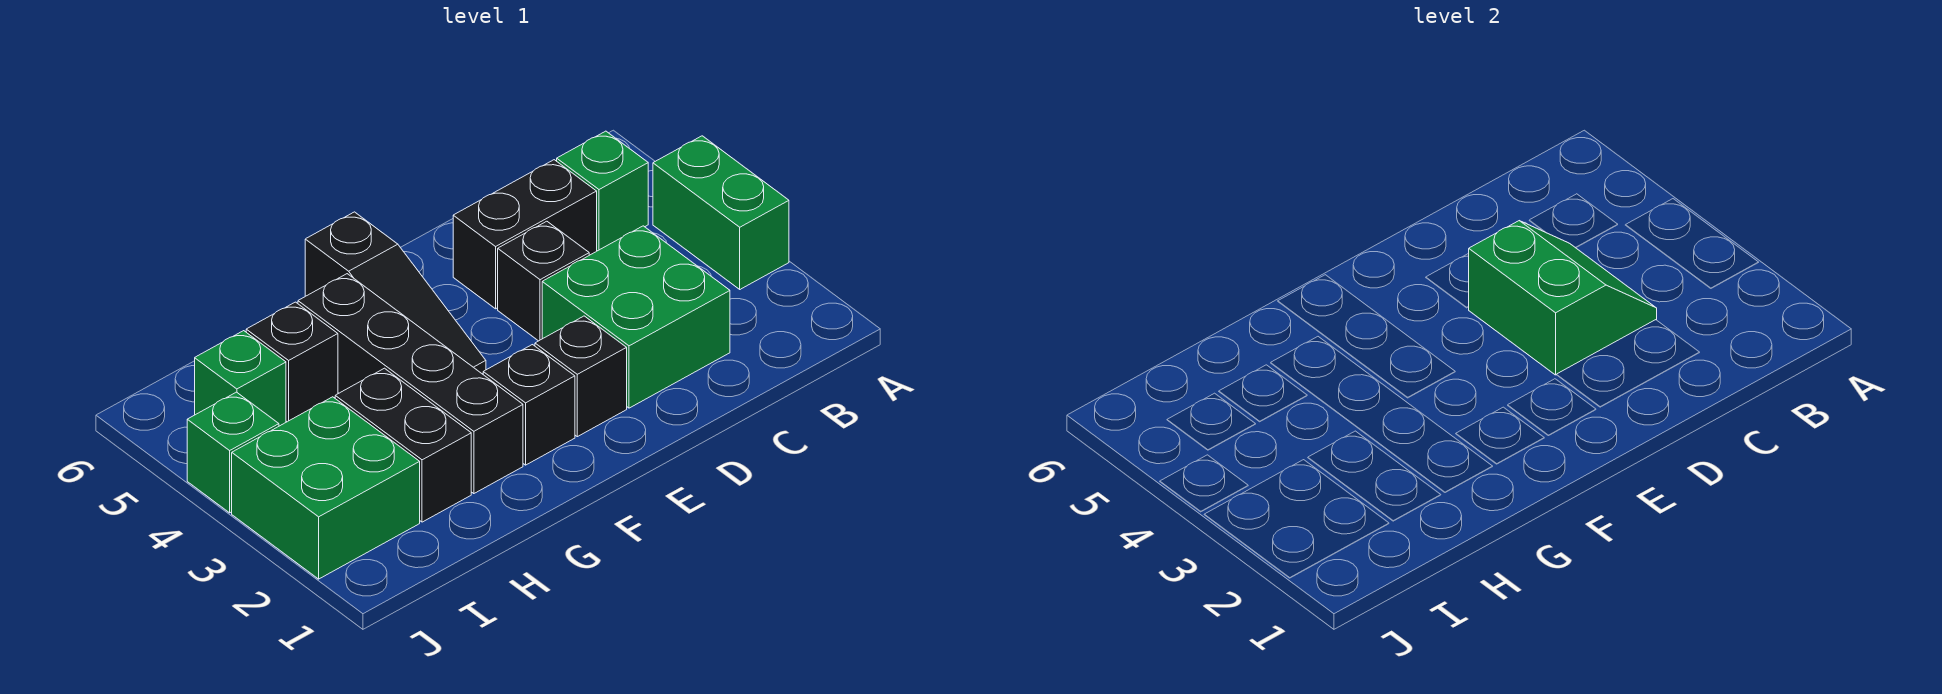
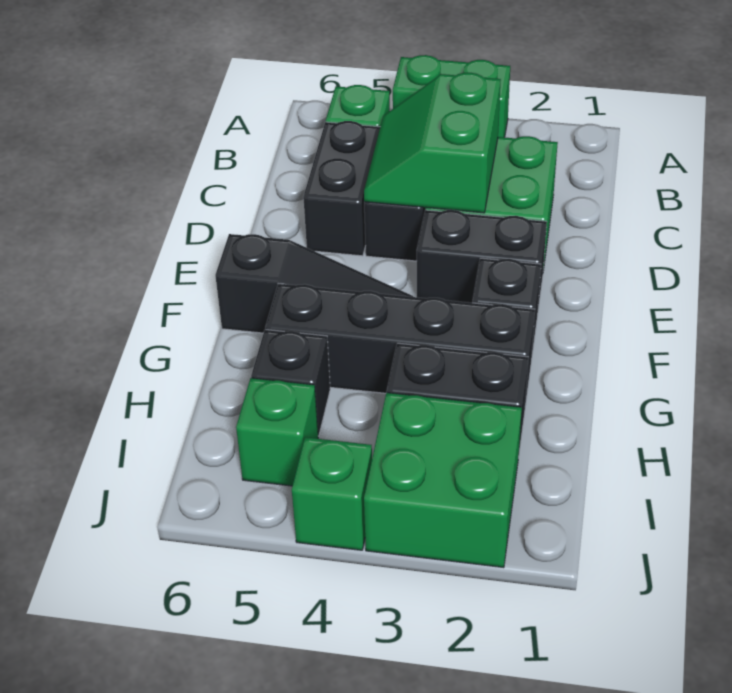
green 2x2 slope [1469,221,1657,375] -> green 2x2 slope turned to [364,73,501,213]
black 1x1 brick [535,316,627,437] -> black 1x2 brick [417,210,547,315]

